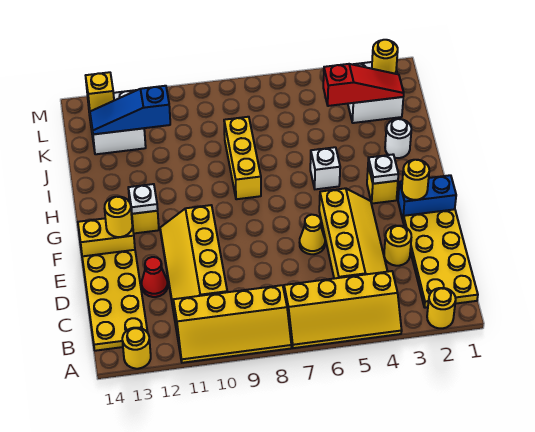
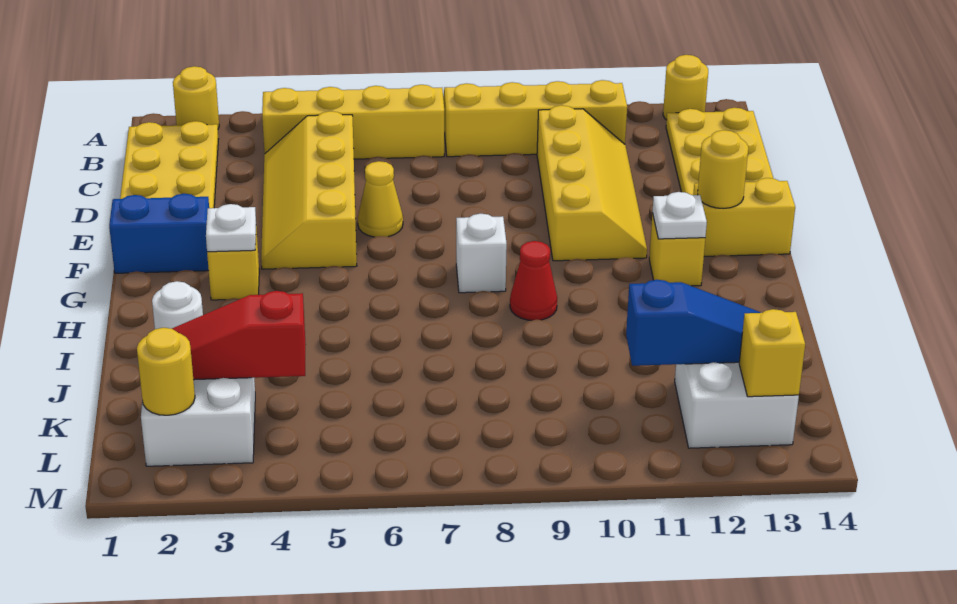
yellow 1x1 round brick [384,226,411,266] -> none
red 1x1 cone [142,257,168,297] -> red 1x1 cone moved to [510,241,557,320]
yellow 1x1 round brick [402,160,429,200] -> none
white 1x1 brick [310,147,340,189] -> white 1x1 brick moved to [456,214,507,293]
yellow 1x3 brick [224,117,261,199] -> none

